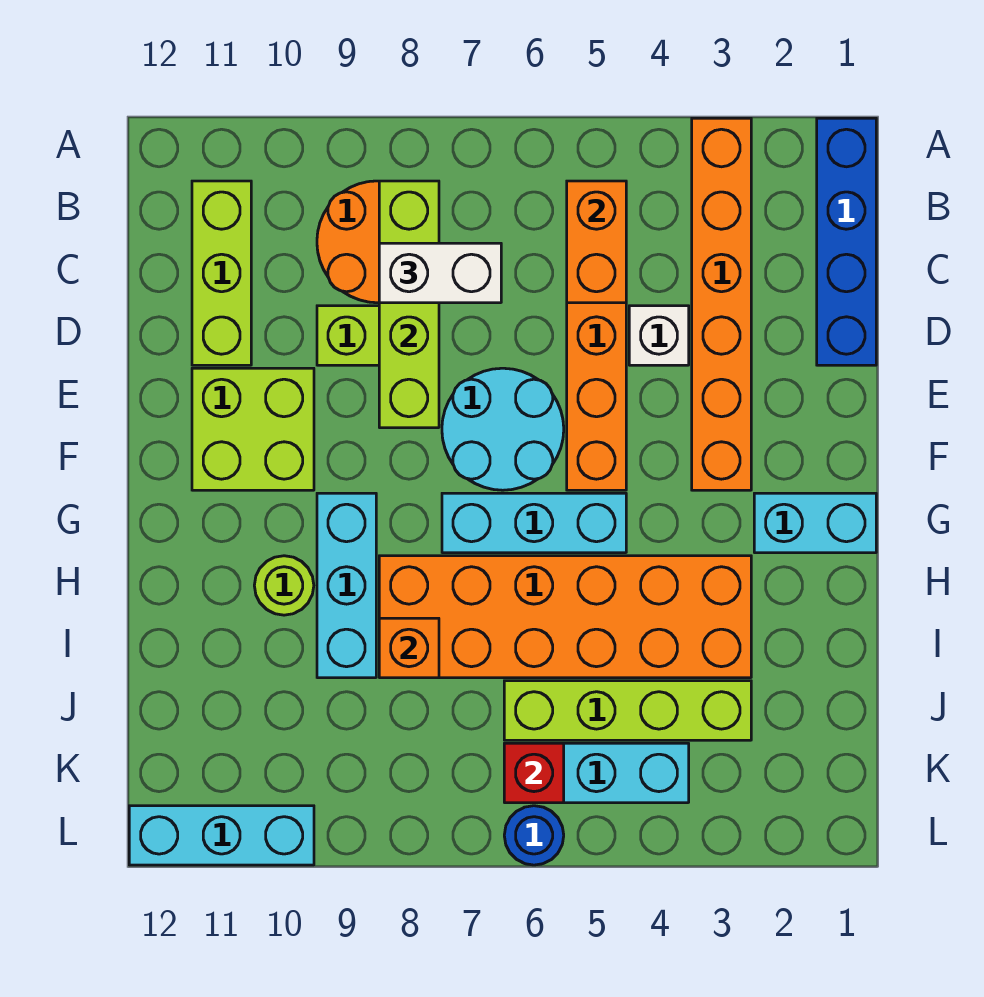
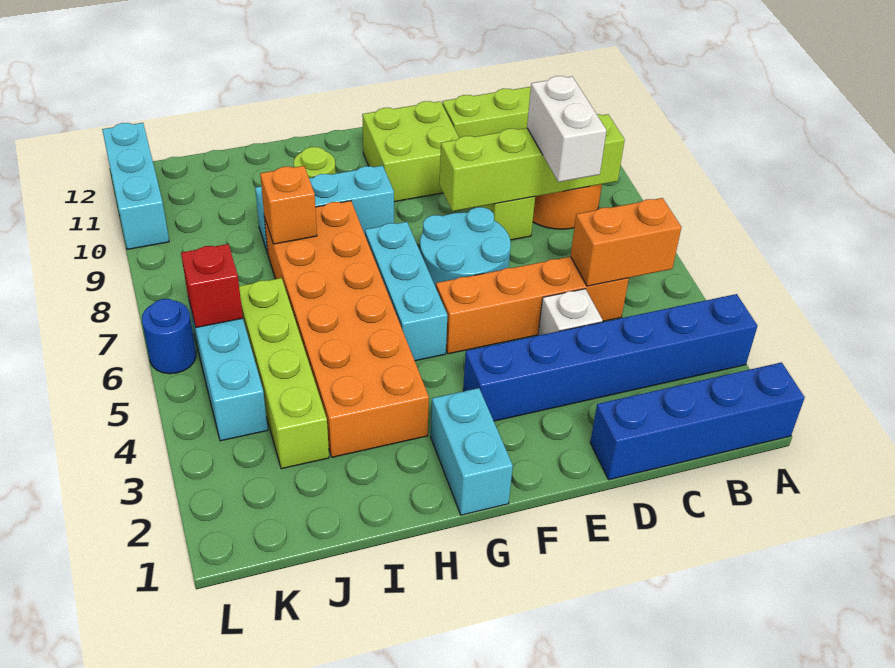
orange 1x6 brick [692,118,751,490] -> blue 1x6 brick [463,294,757,421]

